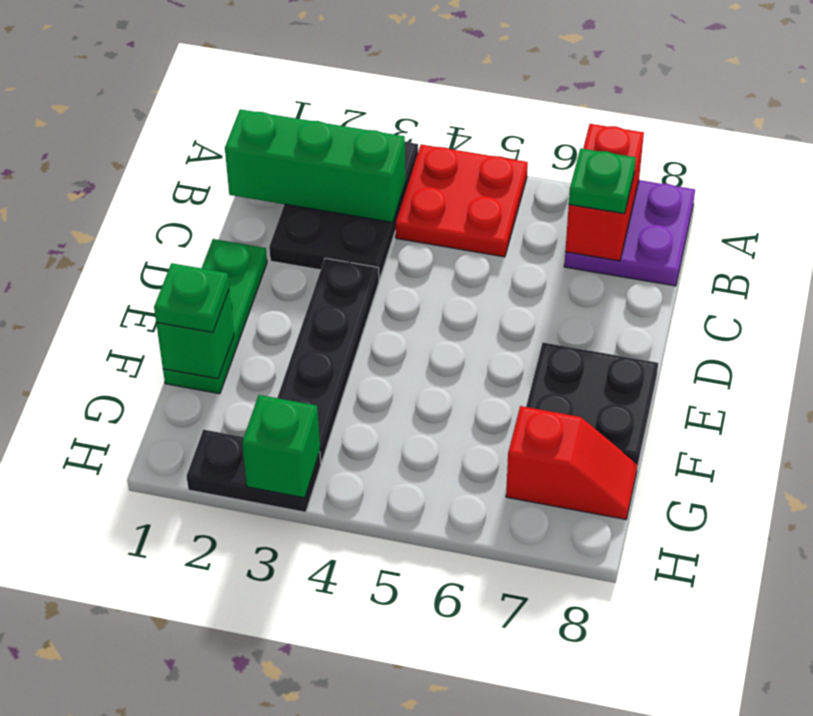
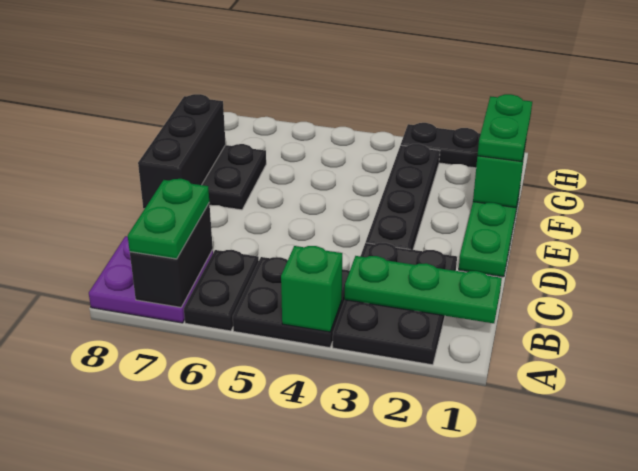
red 2x2 plate [396,144,528,257] -> black 2x2 plate [233,257,350,348]
none -> black 1x2 plate [184,250,259,331]
red 1x2 brick [565,124,644,261] -> black 1x2 brick [130,203,213,307]
green 1x3 brick [225,109,405,222] -> green 1x3 plate [345,256,502,323]
green 1x1 plate [569,148,636,214] -> green 1x2 plate [128,179,209,259]
none -> black 1x3 brick [138,94,226,208]
green 1x1 plate [154,263,229,333] -> green 1x2 plate [477,94,532,162]
red 1x2 slope [506,406,638,519] -> none
green 1x1 brick [242,395,320,498] -> green 1x1 brick moved to [281,246,342,332]

